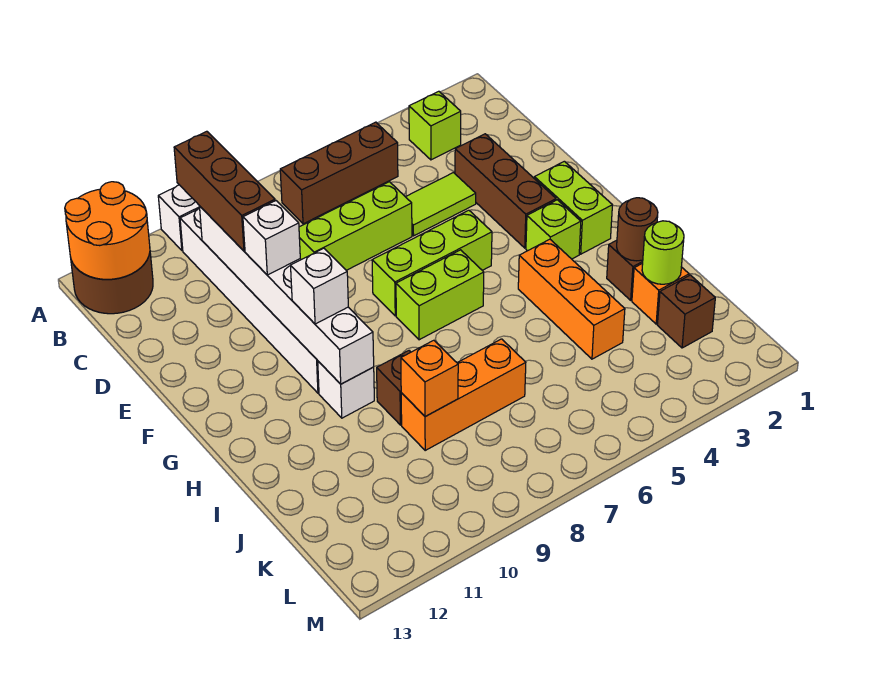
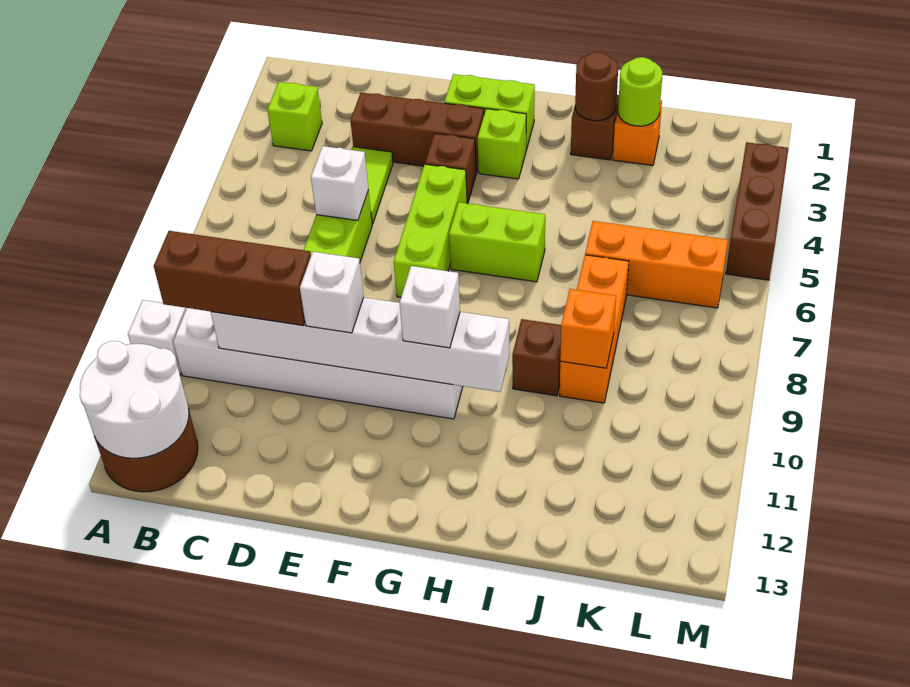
orange 2x2 round brick [65,182,150,279] -> white 2x2 round brick [80,341,189,458]
brown 1x3 brick [280,122,398,224] -> brown 1x3 brick moved to [726,142,788,280]
lime 1x2 brick [396,250,484,340] -> lime 1x2 brick turned to [449,202,545,282]
orange 1x3 brick [518,239,625,359] -> orange 1x3 brick moved to [585,221,728,308]
white 1x1 brick [318,361,374,418] -> white 1x1 brick moved to [311,146,369,220]
brown 1x1 brick [657,275,715,348] -> brown 1x1 brick moved to [425,133,476,203]

